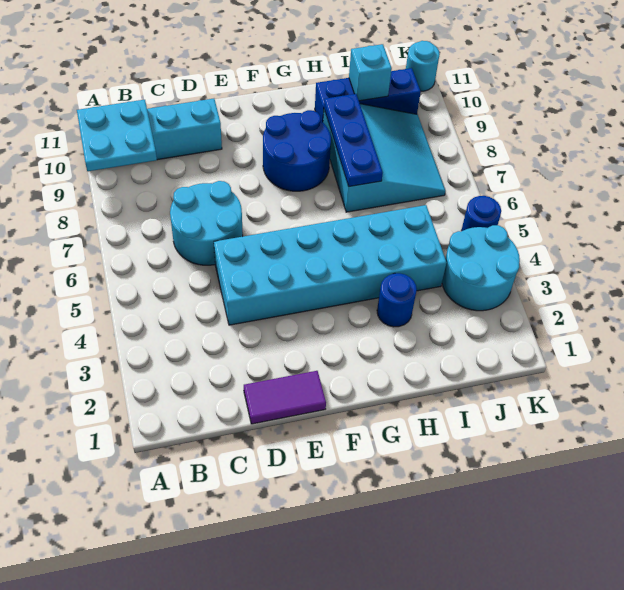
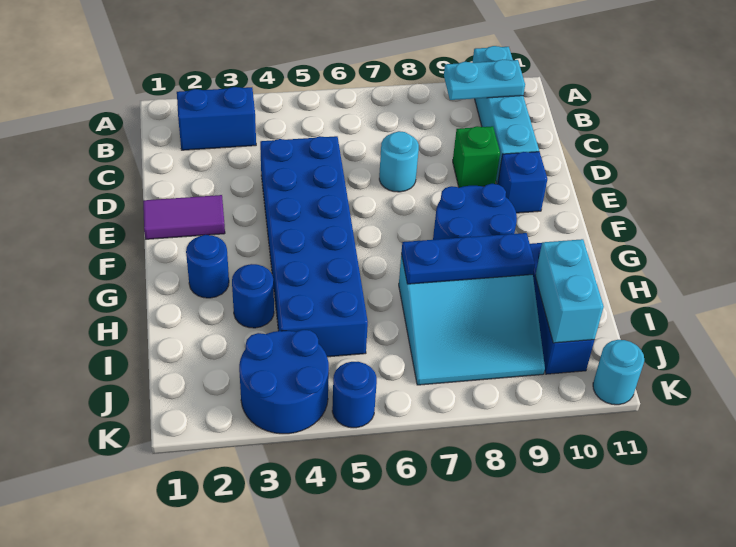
cyan 2x2 plate [77,100,157,171] -> cyan 1x2 plate [444,59,525,100]
none -> blue 1x2 brick [177,87,256,150]
cyan 2x2 round brick [170,181,243,265] -> cyan 1x1 round brick [379,131,419,192]
purple 1x2 tile [244,371,326,424] -> purple 1x2 tile turned to [143,195,225,239]
cyan 2x6 brick [214,205,447,325] -> blue 2x6 brick [260,136,368,357]
none -> green 1x1 brick [453,126,500,187]
none -> blue 1x1 brick [498,152,547,213]
none -> blue 1x1 round brick [186,235,229,298]
cyan 1x1 brick [349,44,392,101] -> cyan 1x2 brick [535,239,604,343]
cyan 2x2 round brick [442,225,520,311] -> blue 2x2 round brick [239,330,329,434]

